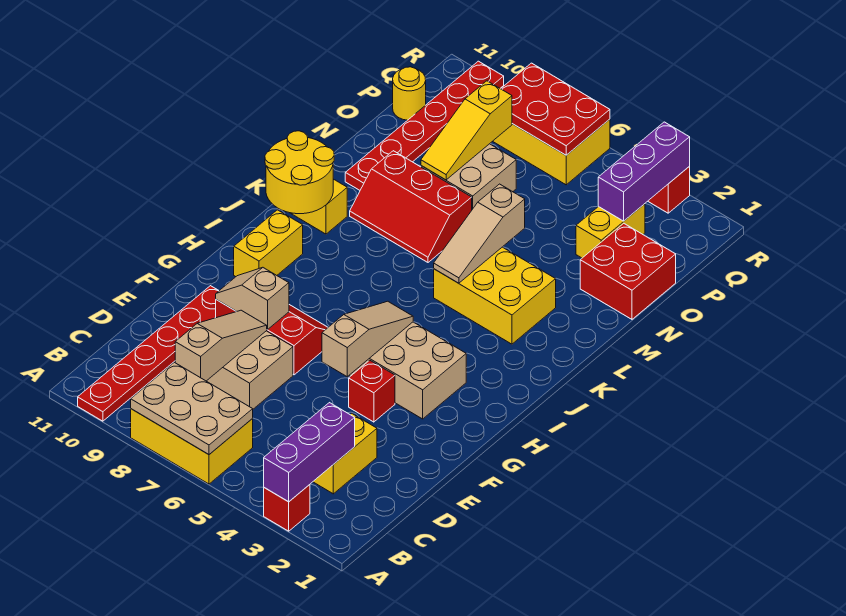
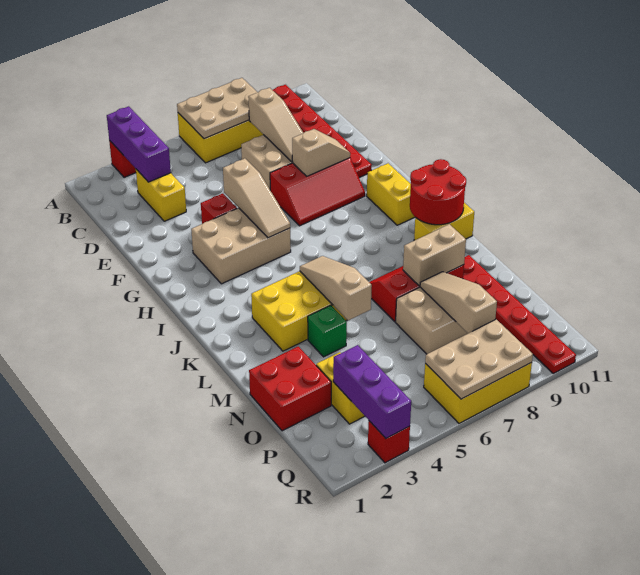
yellow 2x2 round brick [265,131,334,214] -> red 2x2 round brick [410,159,466,225]
none -> green 1x1 brick [308,305,347,357]
none -> tan 1x2 brick [403,224,466,286]
yellow 1x3 slope [421,81,512,180] -> tan 1x3 slope [420,272,497,333]
yellow 1x1 round brick [393,67,426,120] -> none
red 2x3 plate [501,63,610,155] -> tan 2x3 plate [425,319,533,399]

